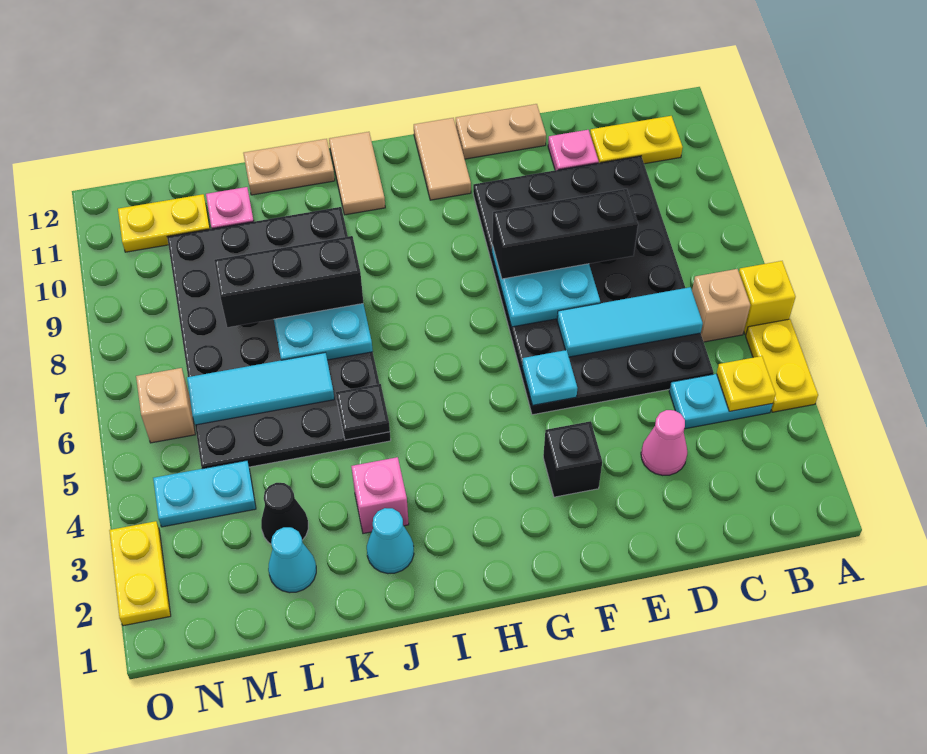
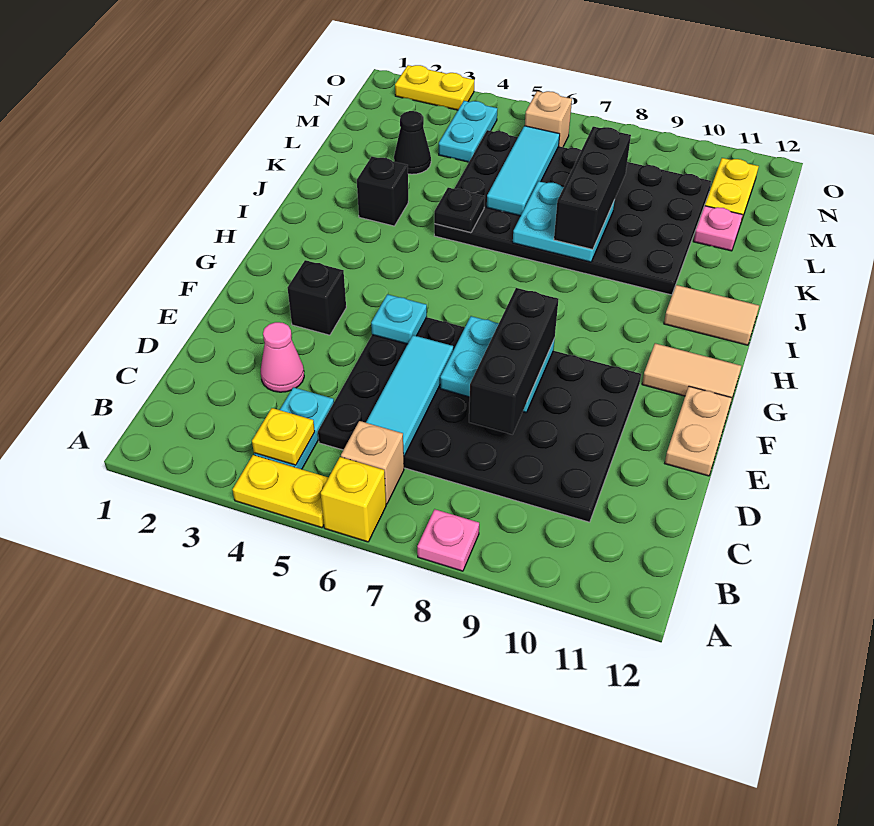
yellow 1x2 plate [590,116,683,164] -> none
pink 1x1 plate [548,130,599,170] -> pink 1x1 plate moved to [417,509,479,571]
cyan 1x1 cone [367,508,414,574] -> none
pink 1x1 brick [351,457,409,534] -> black 1x1 brick [357,157,408,226]
tan 1x2 plate [243,139,335,195] -> none
cyan 1x1 cone [268,527,316,593] -> none

